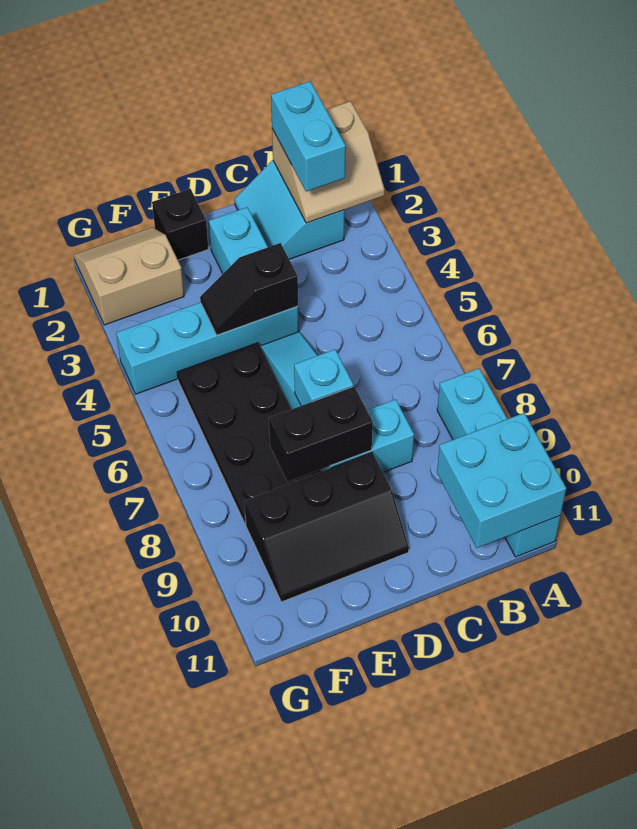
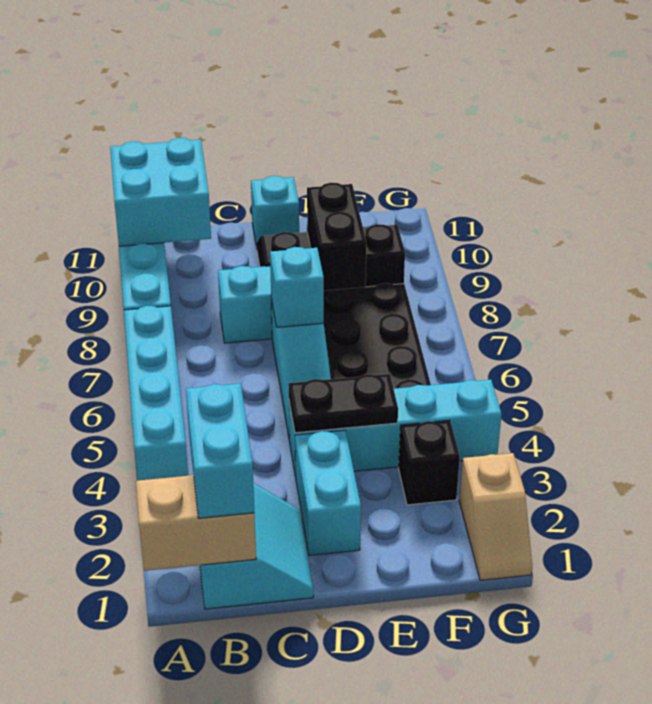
none -> cyan 1x4 brick [124,306,188,480]
black 1x2 slope [200,243,298,335] -> black 1x2 plate [289,374,398,433]
black 1x2 brick [269,386,373,482] -> black 1x2 brick turned to [307,183,366,291]
none -> cyan 1x1 brick [251,176,299,247]
black 1x1 brick [152,189,208,260] -> black 1x1 brick moved to [399,420,460,505]
tan 2x2 slope [74,227,184,325] -> tan 1x2 slope [459,453,532,580]

